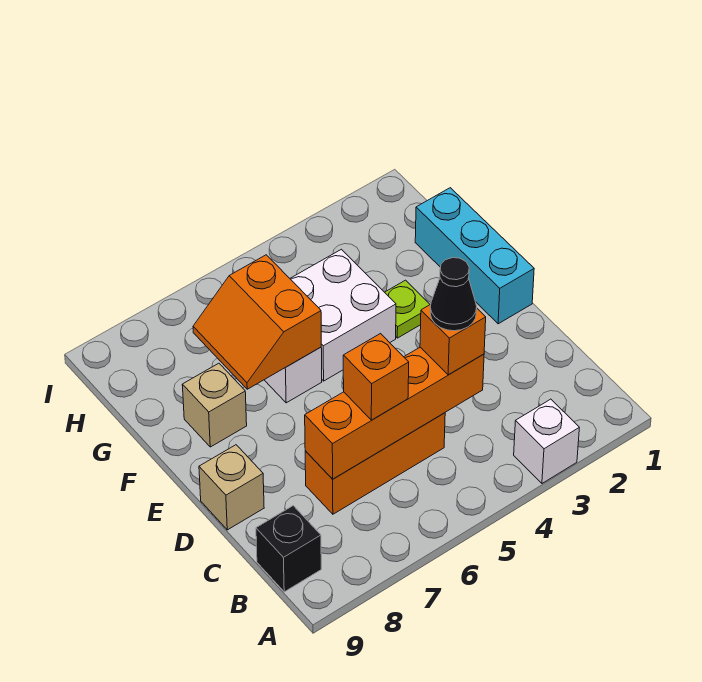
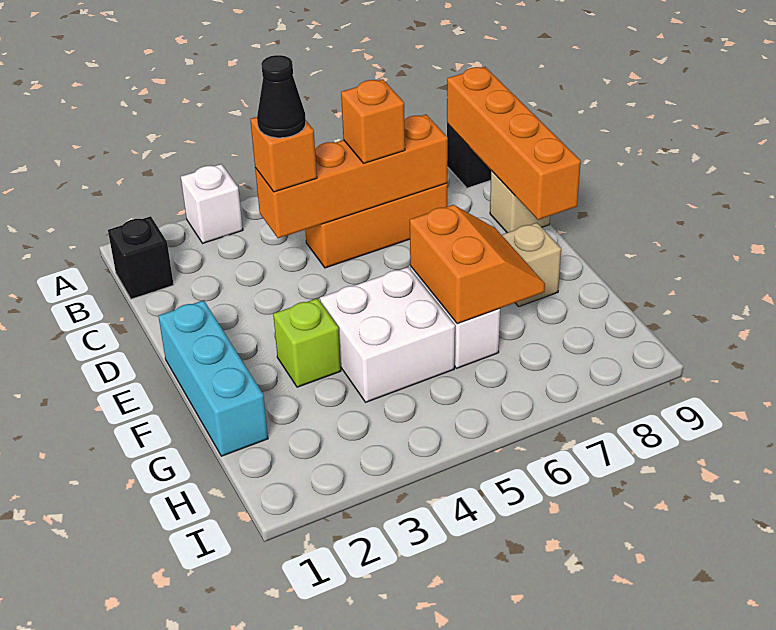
none -> black 1x1 brick [108,216,174,299]
none -> orange 1x4 brick [447,67,581,220]
lime 1x1 plate [385,280,430,338] -> lime 1x1 brick [273,298,341,387]

